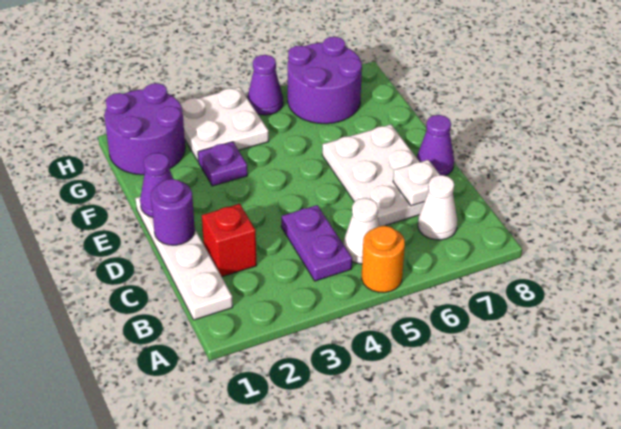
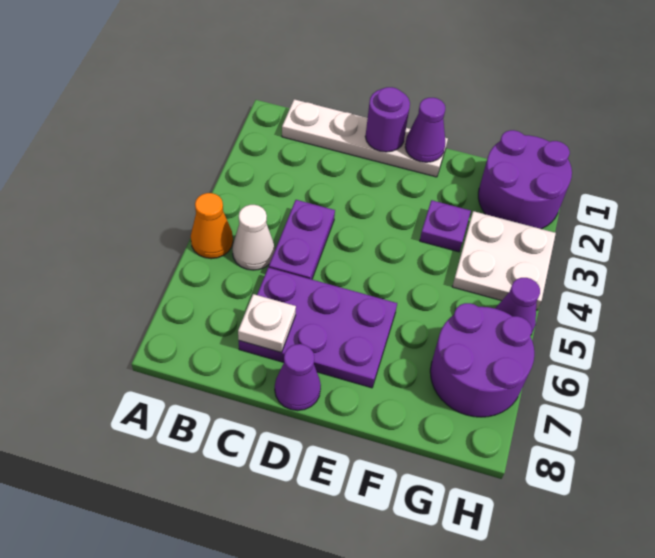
orange 1x1 round brick [361,226,405,293] -> orange 1x1 cone [191,193,233,259]
purple 1x2 plate [281,205,352,281] -> purple 1x2 plate turned to [269,200,335,279]
white 1x1 cone [418,175,457,240] -> none
red 1x1 brick [202,204,257,277] -> none
white 2x3 plate [322,124,424,226] -> purple 2x3 plate [239,267,397,388]

